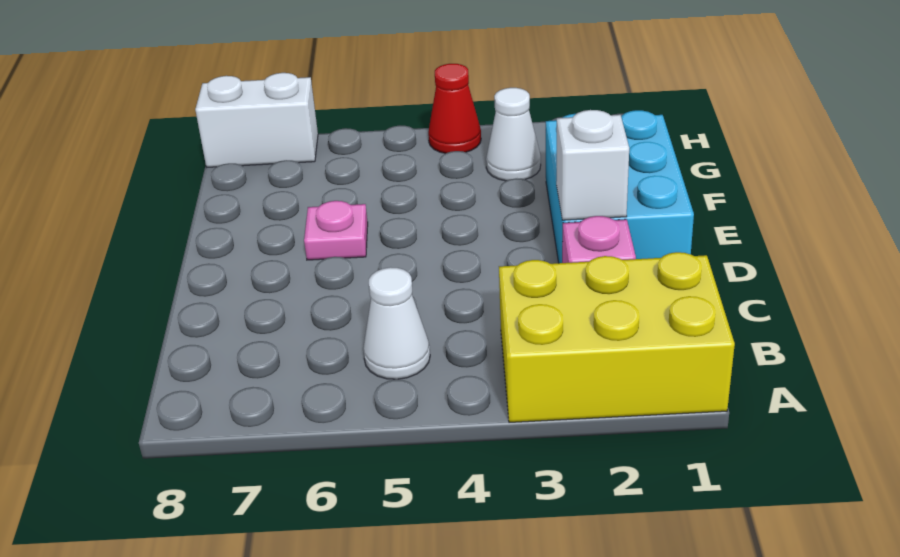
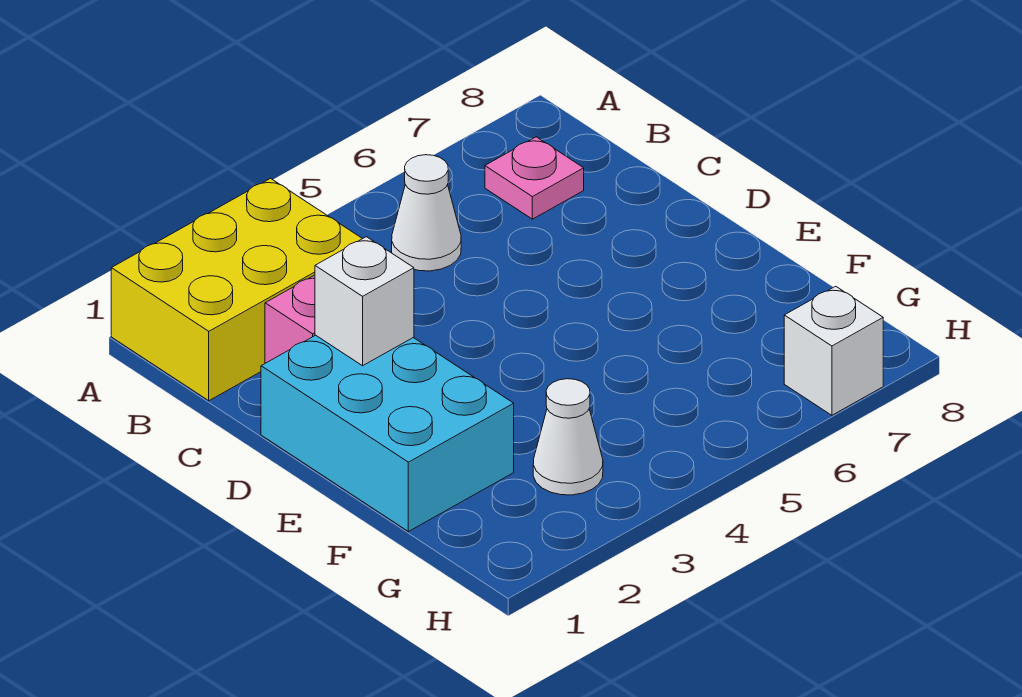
pink 1x1 plate [304,201,368,260] -> pink 1x1 plate moved to [485,137,584,219]
red 1x1 cone [428,64,481,153] -> none
white 1x2 brick [195,73,318,167] -> white 1x1 brick [784,286,883,415]

